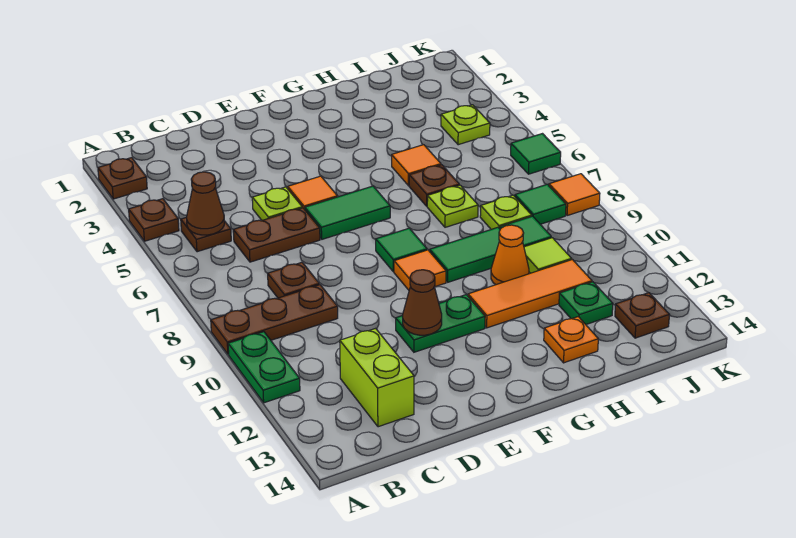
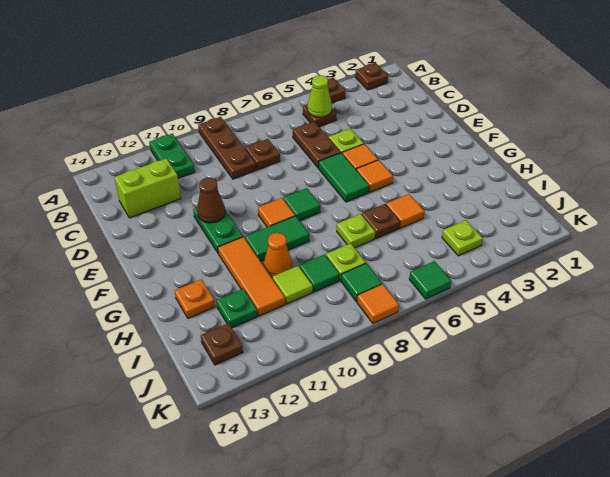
green 1x2 plate [228,332,300,403] -> green 1x2 plate turned to [149,134,195,178]
brown 1x1 cone [187,172,224,235] -> lime 1x1 cone [307,75,332,117]
none -> orange 1x1 tile [356,160,393,192]
green 1x2 tile [430,227,500,282] -> green 1x2 tile turned to [245,216,309,261]

